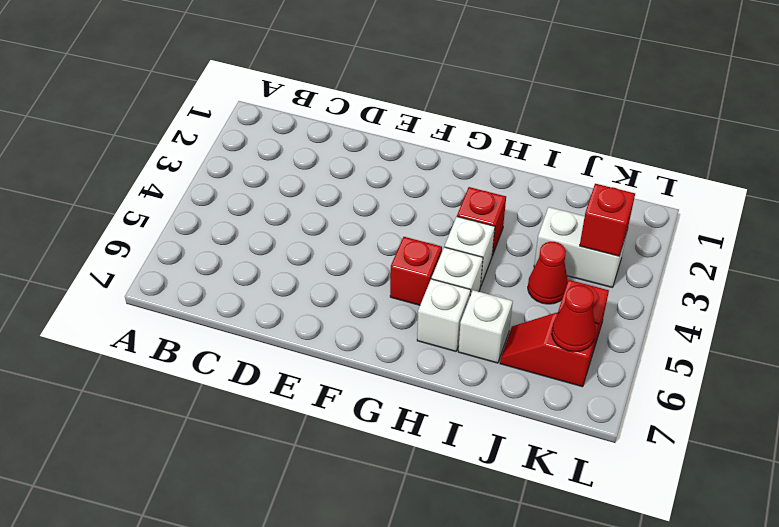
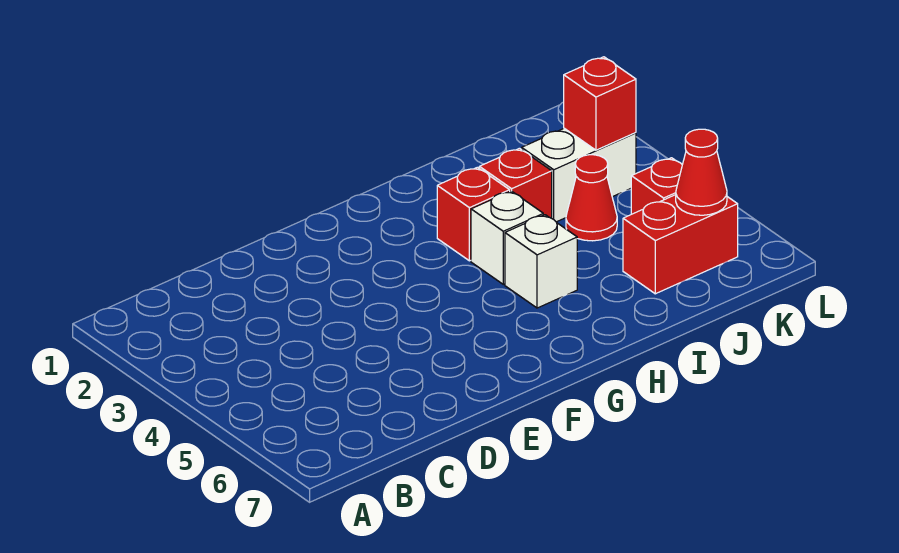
red 1x1 brick [390,237,442,305] -> red 1x1 brick moved to [479,148,552,218]
white 1x1 brick [417,279,471,351] -> none
white 1x1 brick [458,290,513,363] -> none
red 1x2 slope [500,313,599,387] -> red 1x2 brick [623,195,738,294]

